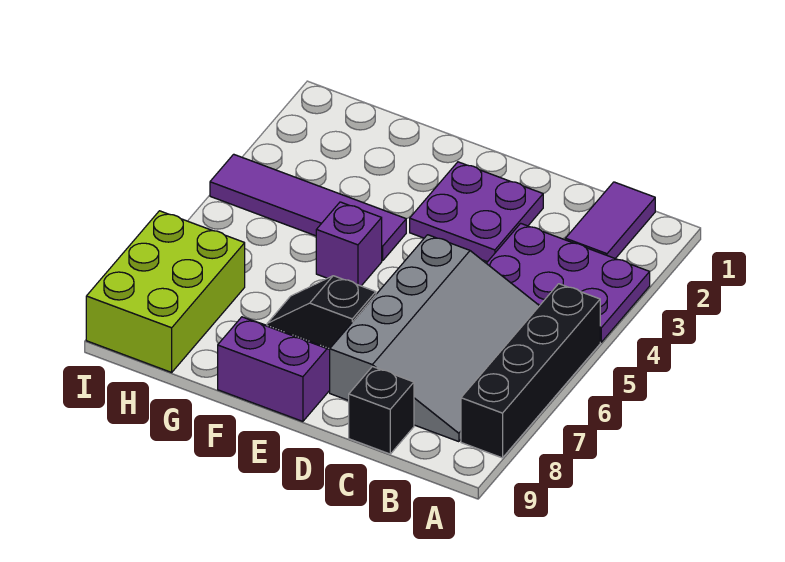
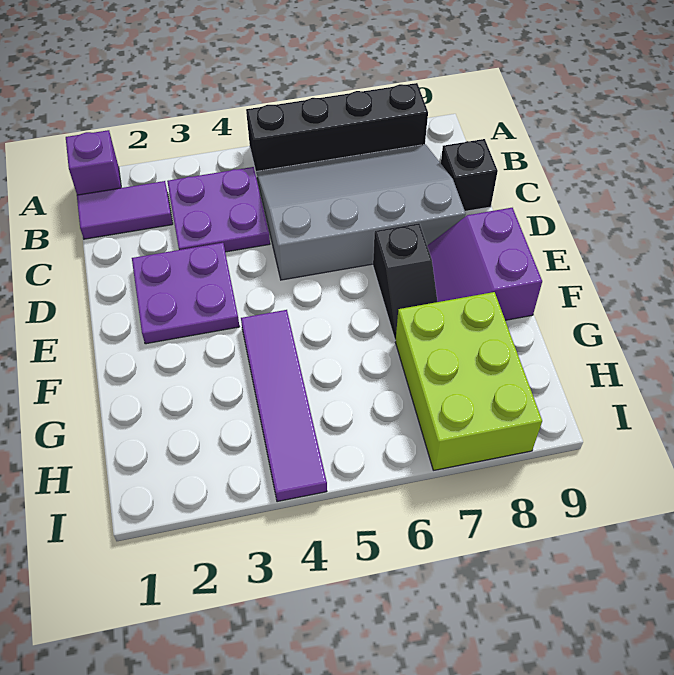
purple 2x3 plate [486,223,650,342] -> purple 2x2 plate [167,167,270,252]
purple 1x1 brick [316,202,382,286] -> purple 1x1 brick moved to [66,130,121,195]
lime 2x3 brick [86,211,245,372] -> lime 2x3 brick turned to [395,292,542,470]

